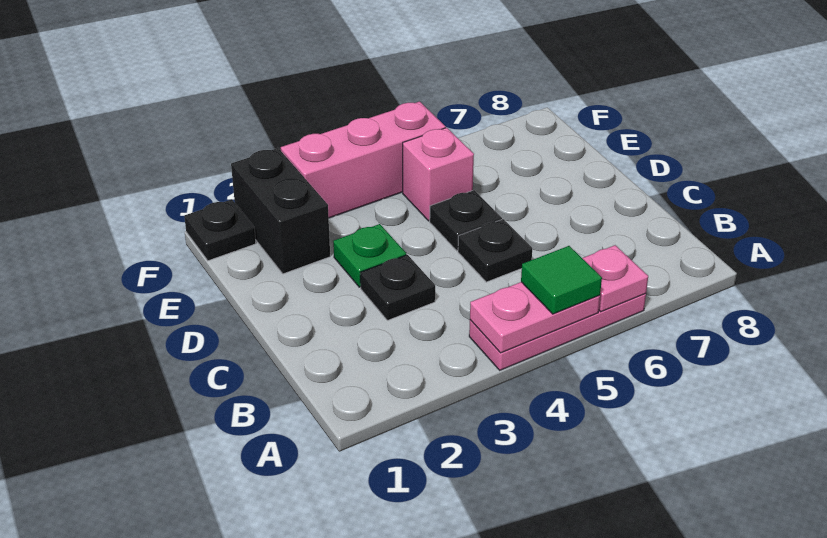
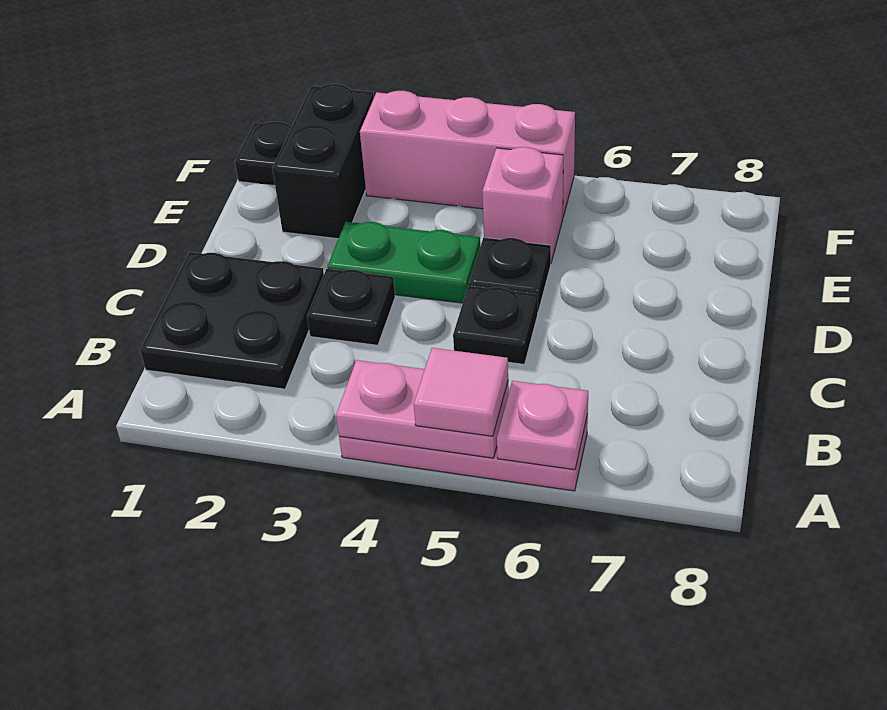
green 1x1 tile [521,246,602,314] -> pink 1x1 tile [414,348,508,436]
none -> black 2x2 plate [140,252,324,389]
green 1x1 plate [333,224,406,287] -> green 1x2 plate [327,222,480,303]

